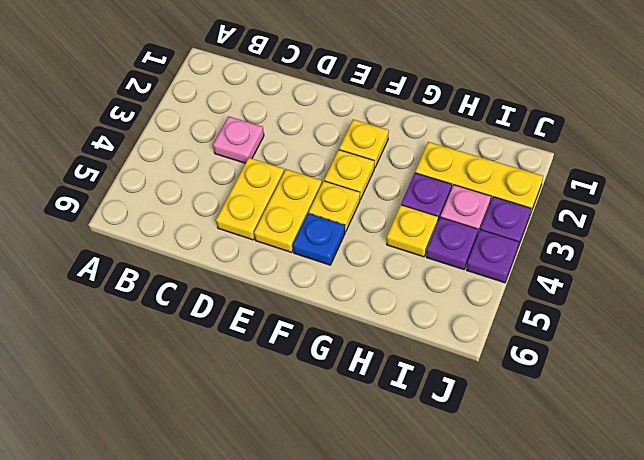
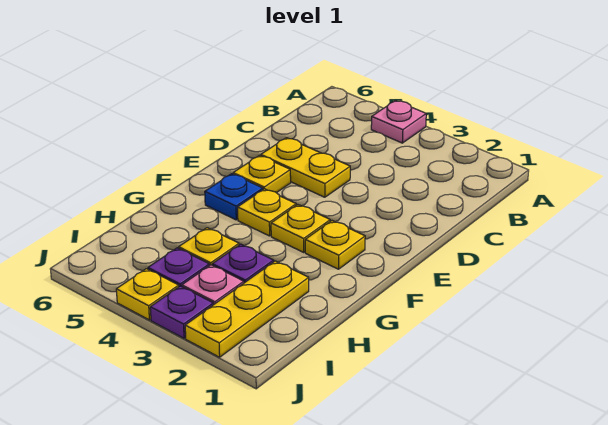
pink 1x1 plate [213,116,264,163] -> pink 1x1 plate moved to [371,101,426,143]
yellow 1x2 plate [254,169,322,252] -> yellow 1x1 plate [233,155,291,193]
purple 1x1 plate [467,230,519,283] -> yellow 1x1 plate [116,269,179,320]

